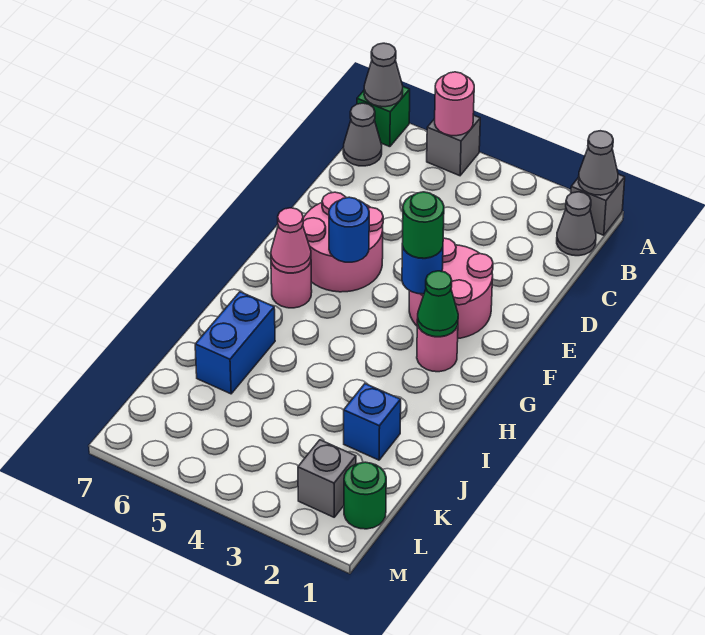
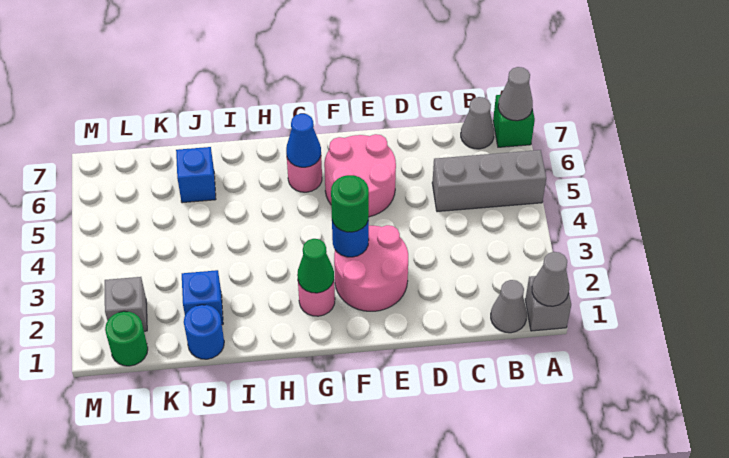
grey 1x1 brick [427,115,480,176] -> grey 1x3 brick [432,150,546,212]
pink 1x1 round brick [435,72,474,136] -> none
blue 1x1 round brick [329,197,369,262] -> blue 1x1 round brick moved to [184,305,224,359]
pink 1x1 cone [271,208,311,273] -> blue 1x1 cone [286,114,321,167]
blue 1x2 brick [195,292,275,394] -> blue 1x1 brick [176,147,216,203]

